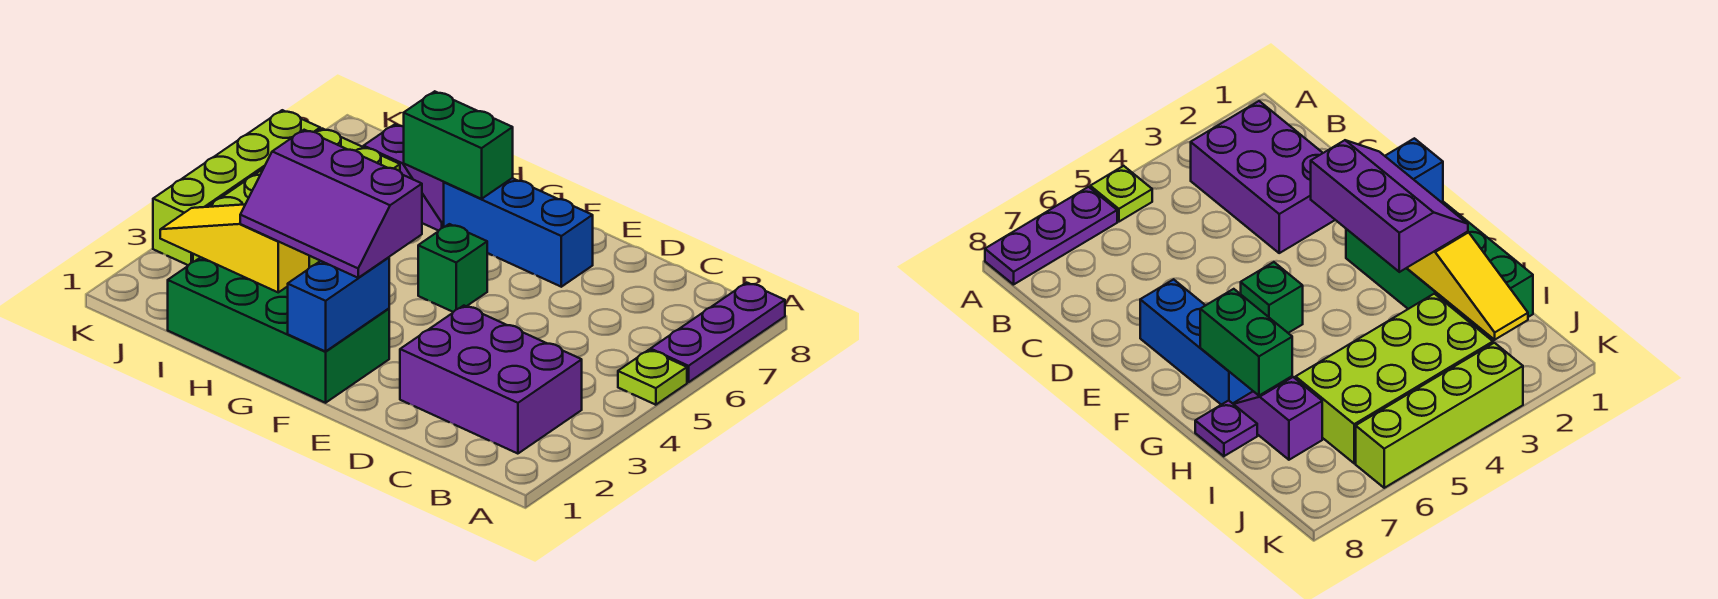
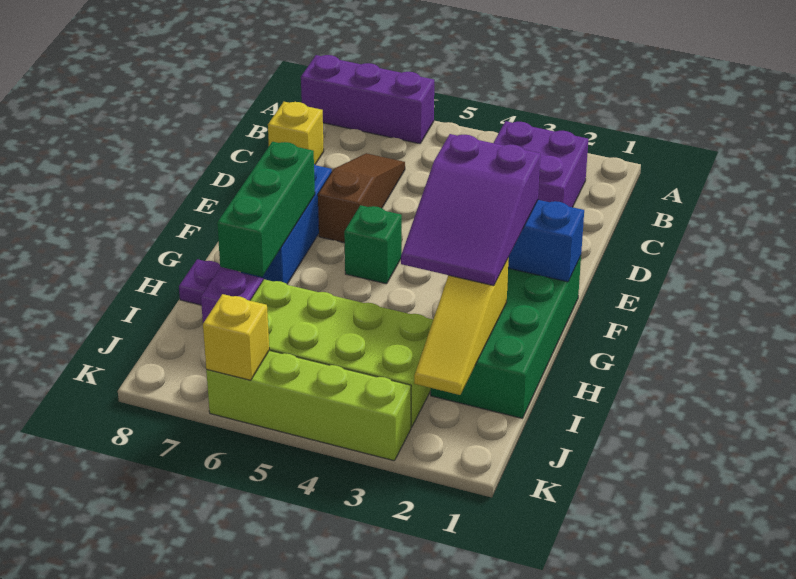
lime 1x1 plate [618,350,687,405] -> none
purple 1x3 plate [651,283,785,382] -> purple 1x3 brick [301,55,434,144]
purple 2x3 brick [400,306,582,454] -> purple 2x2 brick [494,121,588,207]
none -> brown 1x3 slope [318,153,405,243]
none -> yellow 1x1 brick [268,102,324,164]
purple 2x3 slope [240,130,422,278] -> purple 2x3 slope turned to [401,134,540,286]
green 1x2 brick [404,91,513,199] -> green 1x3 brick [217,142,315,277]
none -> yellow 1x1 brick [203,294,269,380]

